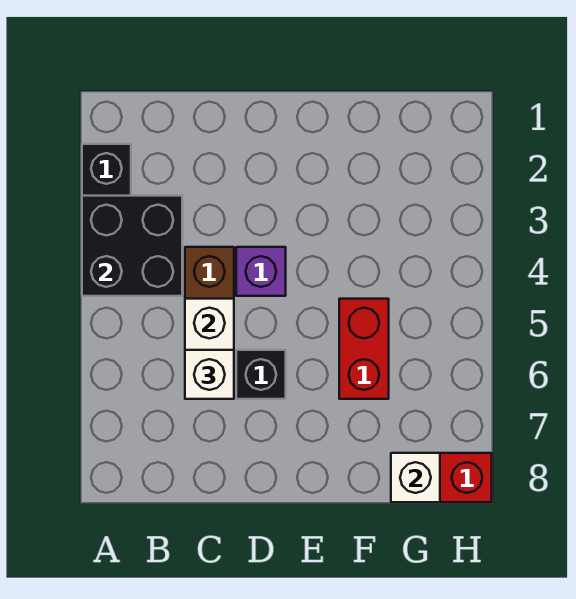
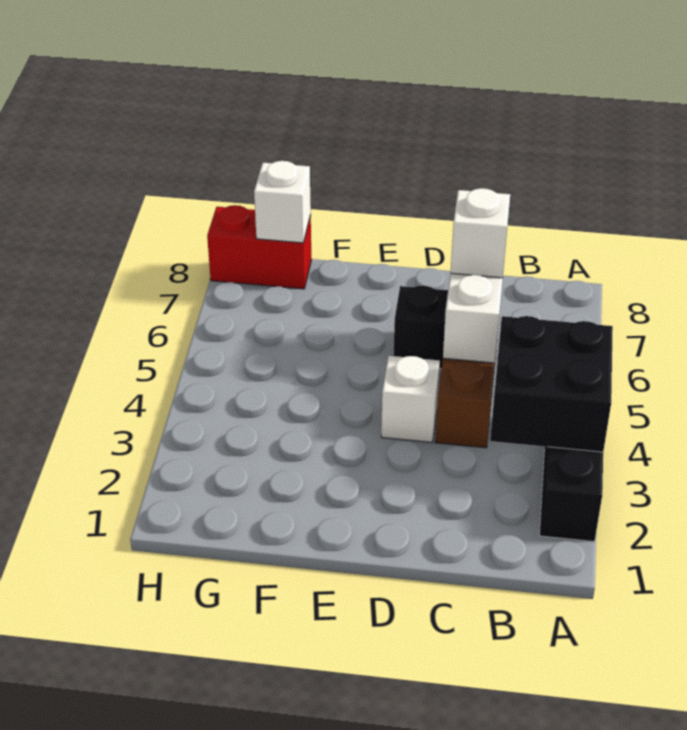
purple 1x1 brick [236,247,286,296] -> white 1x1 brick [381,356,440,442]
red 1x2 brick [339,299,389,399] -> none

